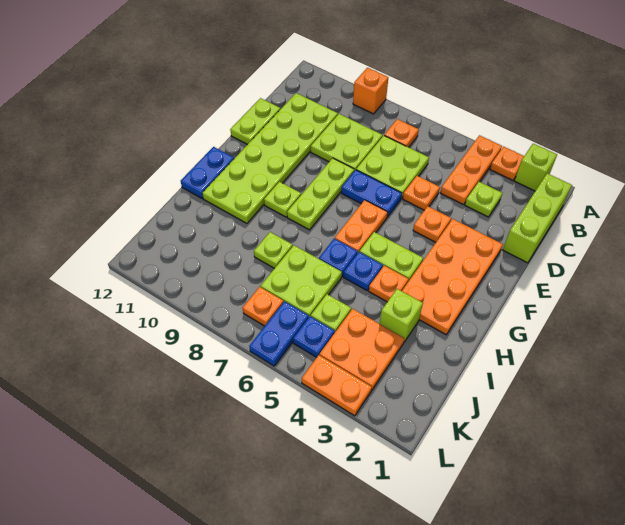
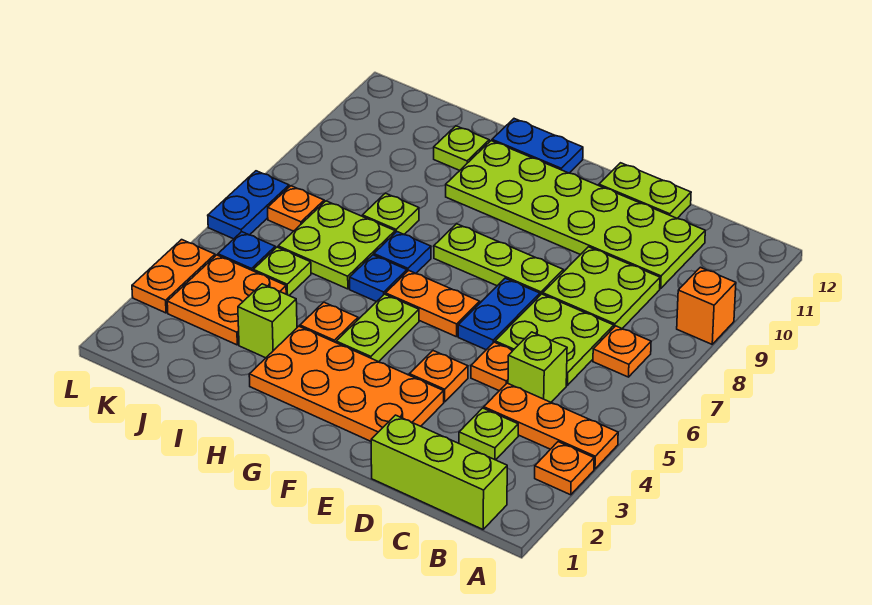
lime 1x1 brick [515,144,557,191] -> lime 1x1 brick moved to [508,332,567,402]
lime 1x1 plate [264,182,301,217] -> lime 1x1 plate moved to [434,126,489,170]
blue 1x1 plate [344,252,383,290] -> blue 1x1 plate moved to [374,232,431,273]
blue 1x2 plate [249,301,309,366] -> blue 1x2 plate turned to [208,171,289,239]

